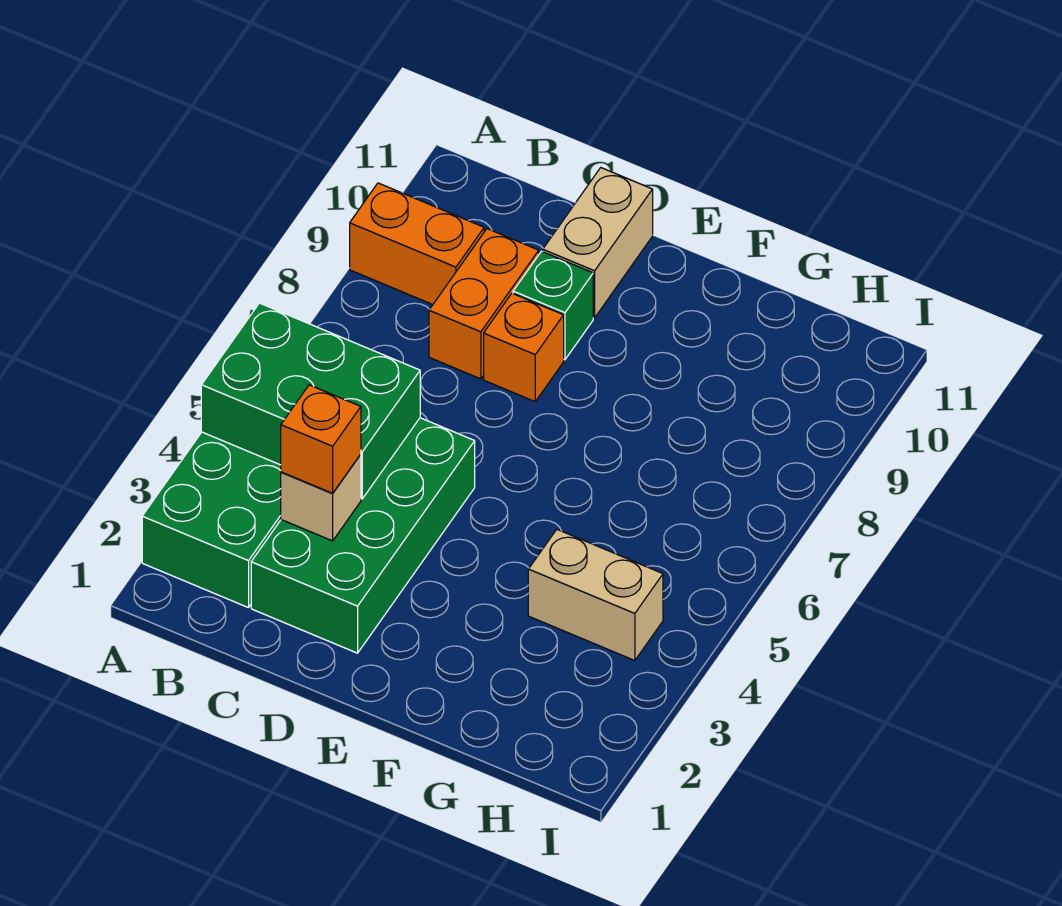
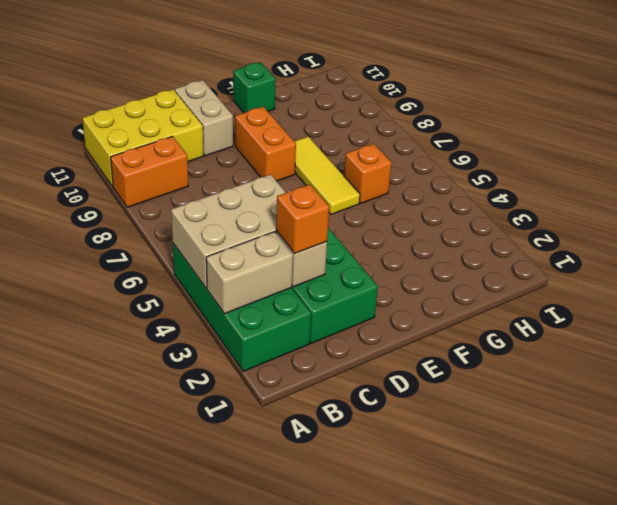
green 2x3 brick [201,303,420,499] -> tan 2x3 brick [171,174,286,289]
none -> yellow 2x3 brick [82,90,204,187]
orange 1x2 brick [429,229,539,379] -> orange 1x2 brick moved to [235,107,296,181]
orange 1x1 brick [484,293,564,401] -> orange 1x1 brick moved to [344,144,391,203]
green 1x1 brick [513,251,593,360] -> green 1x1 brick moved to [233,62,276,113]
none -> yellow 1x3 tile [294,137,360,214]
tan 1x2 brick [528,530,663,661] -> tan 1x2 brick moved to [206,232,293,314]

